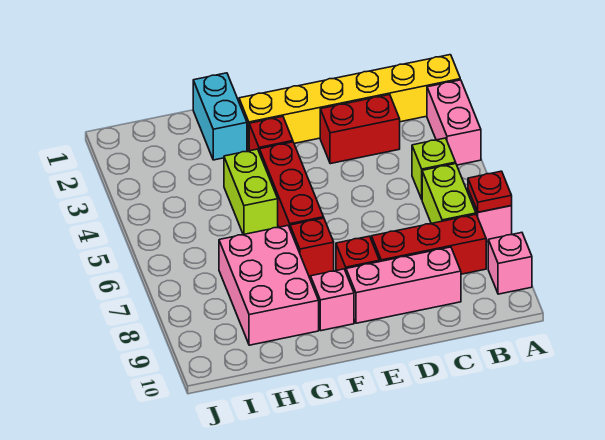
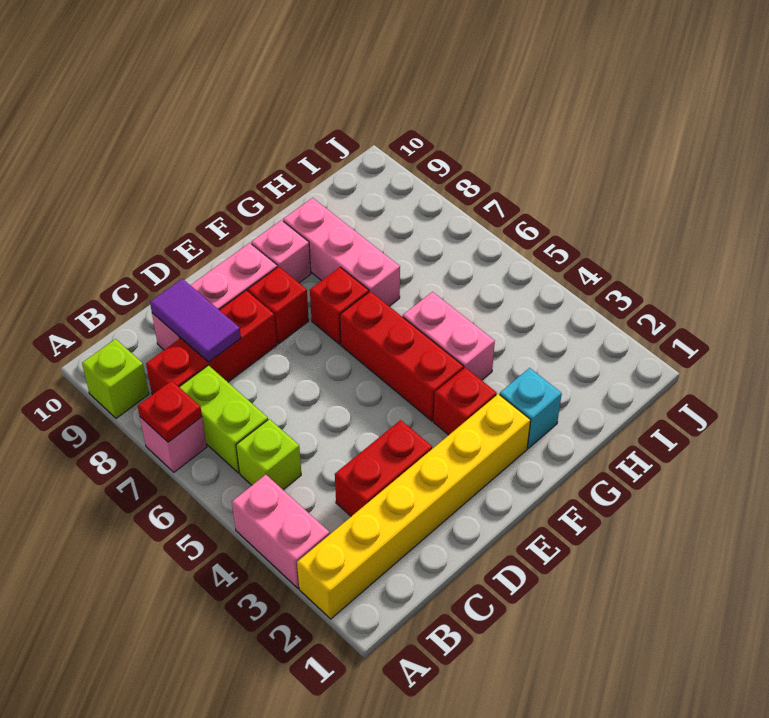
pink 1x1 brick [488,233,532,294] -> lime 1x1 brick [82,339,149,418]
none -> purple 1x2 tile [150,279,241,362]
cyan 1x2 brick [193,73,247,160] -> cyan 1x1 brick [500,368,562,448]
lime 1x2 brick [224,149,278,235] -> pink 1x2 brick [403,292,495,380]
pink 2x3 brick [219,226,319,345] -> pink 1x3 brick [283,198,400,306]

